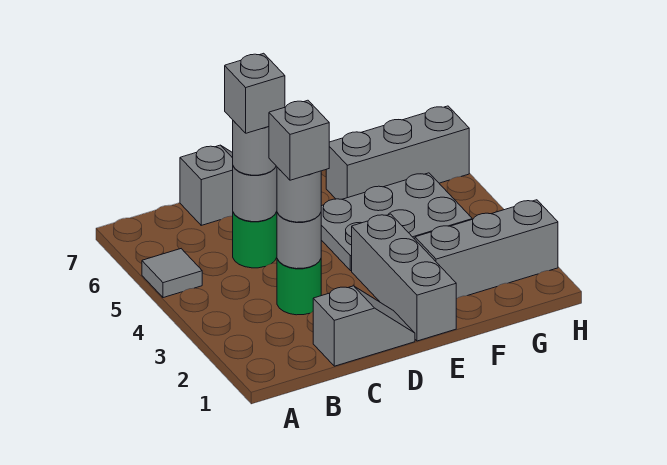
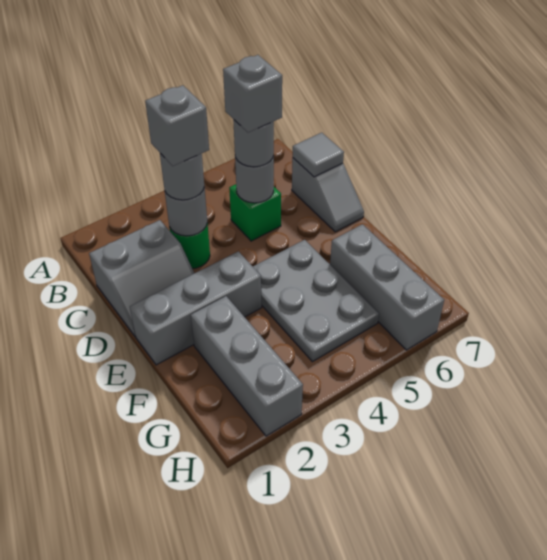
grey 1x1 tile [142,249,202,298] -> grey 1x1 tile moved to [293,133,344,177]
grey 1x2 slope [313,286,415,366] -> grey 2x2 slope [89,220,194,336]
green 1x1 round brick [233,212,277,268] -> green 1x1 brick [229,184,281,241]

